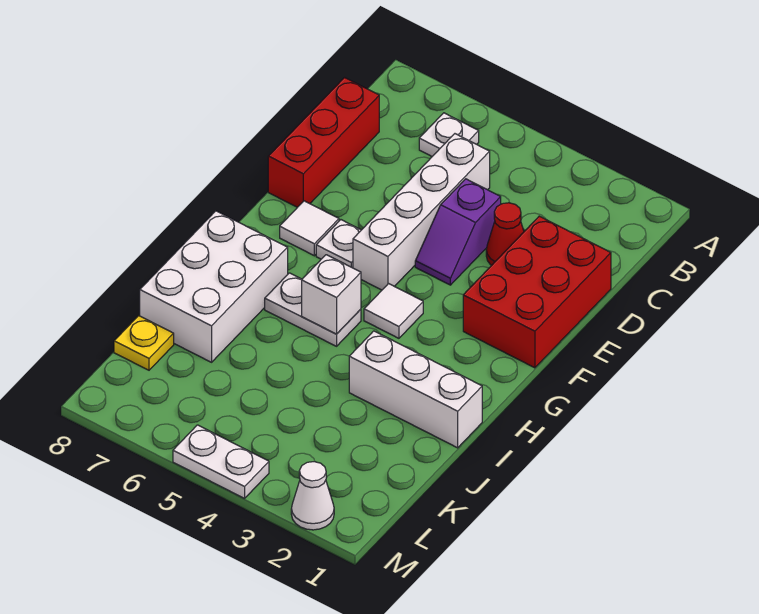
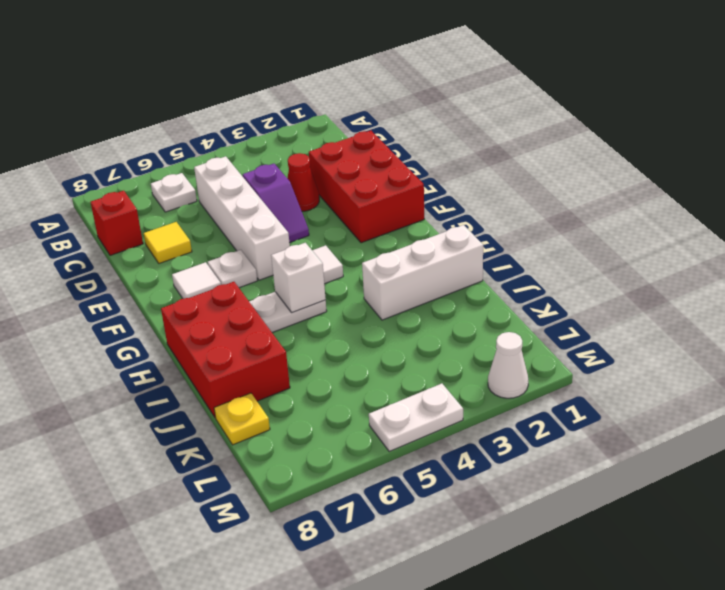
red 1x3 brick [268,78,379,207] -> red 1x1 brick [91,191,143,255]
none -> yellow 1x1 tile [144,222,192,263]
white 2x3 brick [140,211,288,362] -> red 2x3 brick [161,282,290,418]

